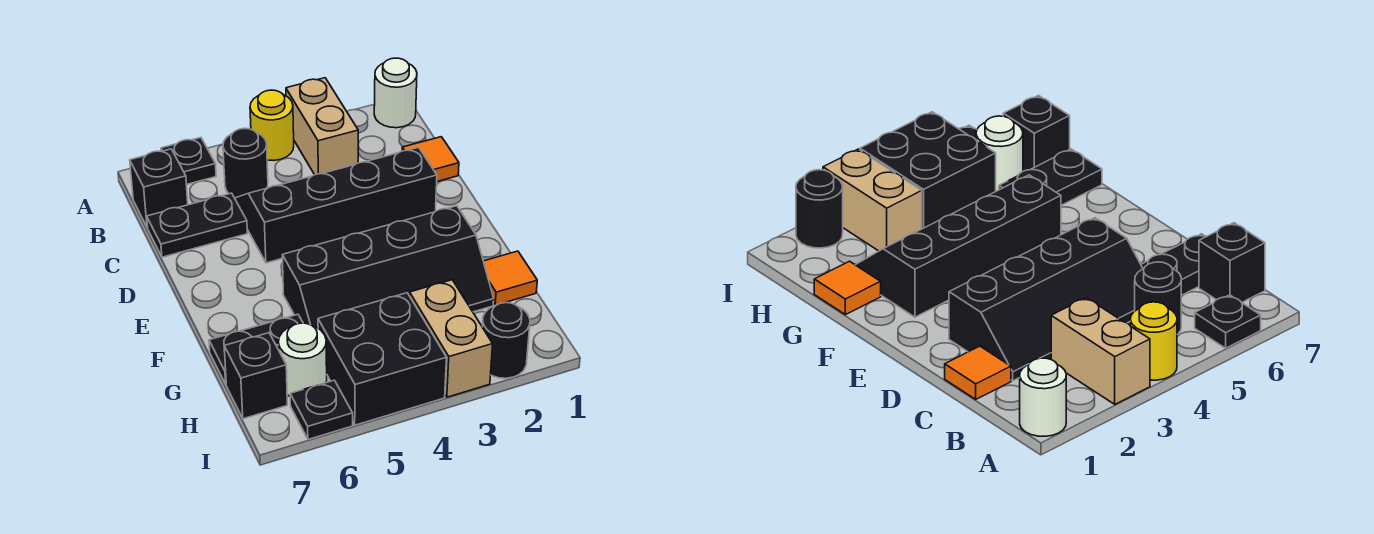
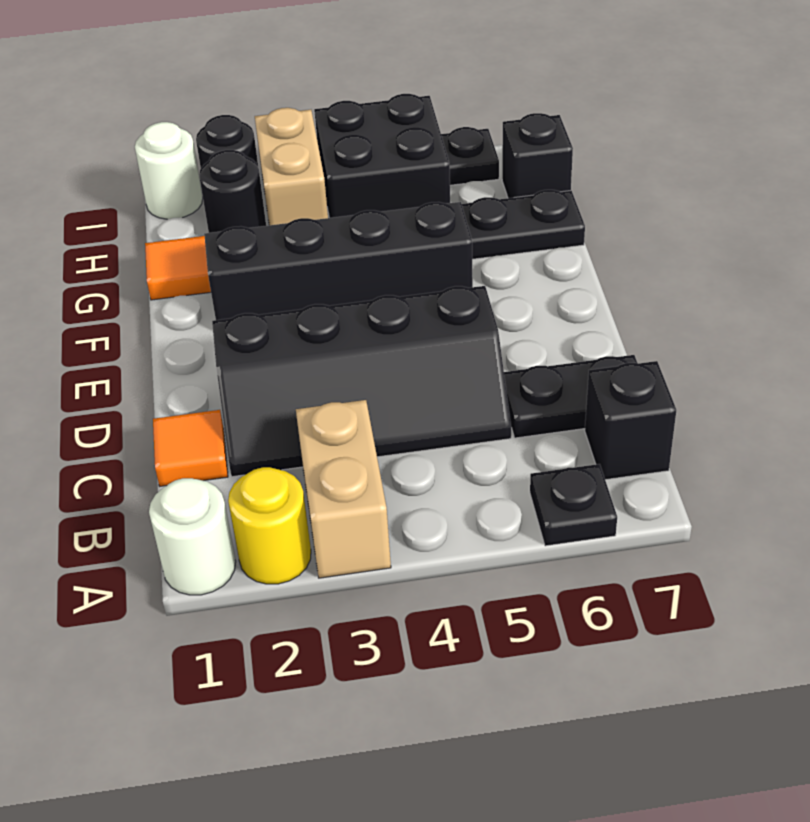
yellow 1x1 round brick [250,90,294,161] -> yellow 1x1 round brick moved to [228,467,311,584]
black 1x1 round brick [223,128,268,198] -> black 1x1 round brick moved to [199,150,266,233]
white 1x1 round brick [278,323,327,396] -> white 1x1 round brick moved to [135,122,203,219]

